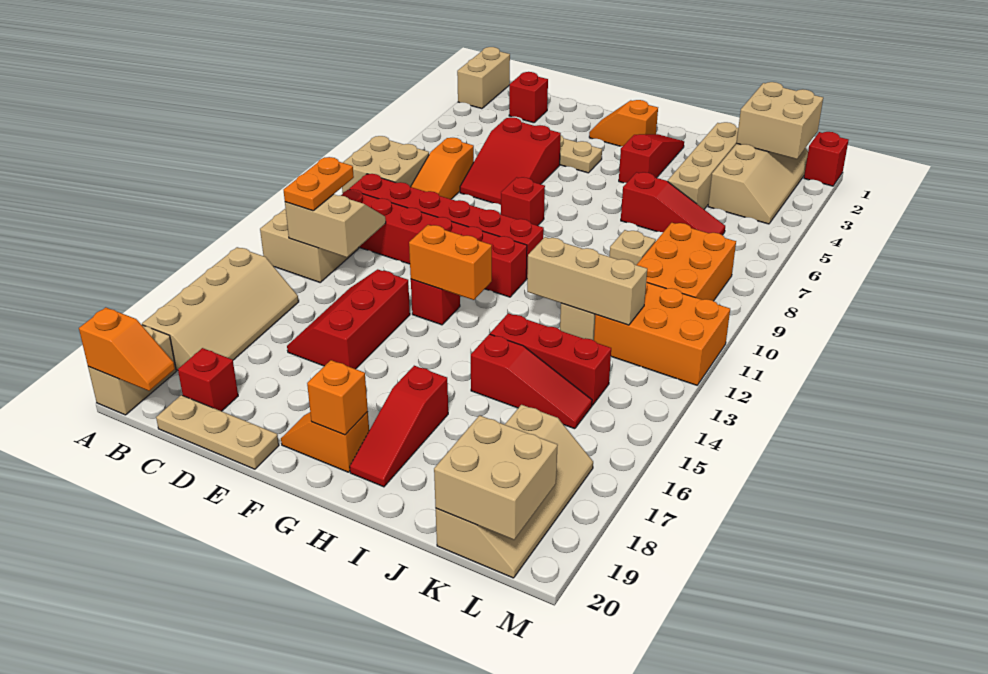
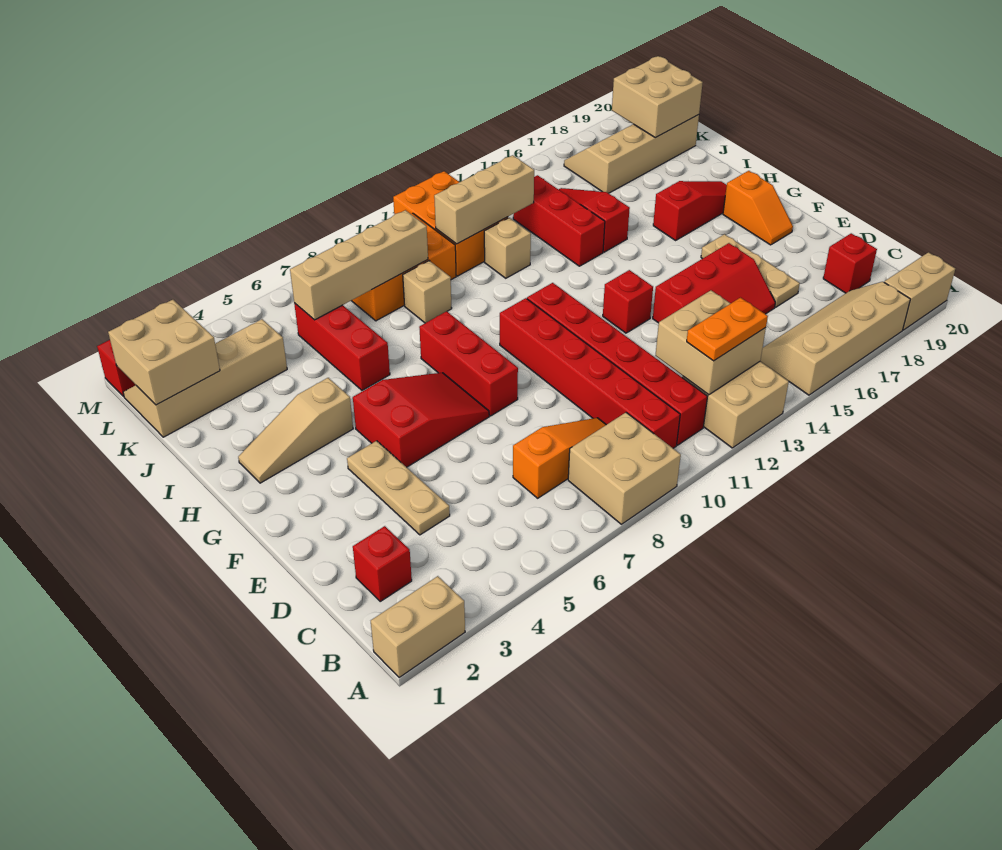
orange 1x2 slope [79,307,175,391] -> none
tan 2x2 slope [285,194,386,257] -> tan 2x2 brick [655,290,766,395]
tan 1x3 plate [156,395,279,469] -> tan 1x3 plate moved to [701,234,800,307]
red 2x3 slope [460,118,561,205] -> red 2x3 slope moved to [353,373,489,467]
orange 1x2 slope [589,100,658,146] -> none
red 1x1 brick [501,177,545,226] -> red 1x3 brick [419,311,518,416]
orange 1x2 brick [409,225,492,300] -> none
orange 1x1 brick [307,360,368,435] -> none
red 1x3 slope [619,134,684,183] -> tan 1x3 slope [238,378,353,483]
red 1x3 slope [621,172,725,235] -> red 1x3 brick [294,303,390,390]
tan 1x3 brick [527,237,647,325] -> tan 1x3 brick turned to [434,155,534,244]
tan 1x4 brick [668,122,738,209] -> tan 1x4 brick moved to [290,210,428,320]

